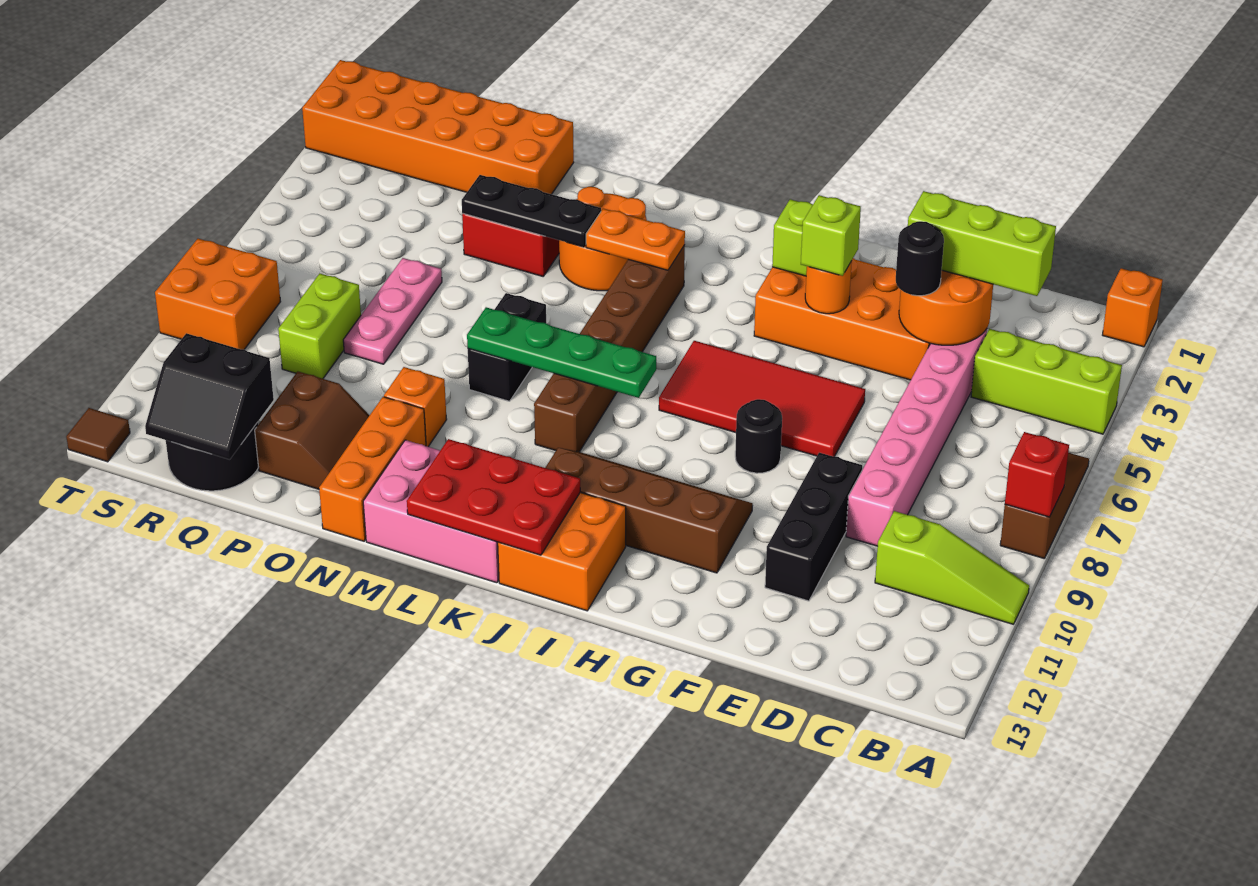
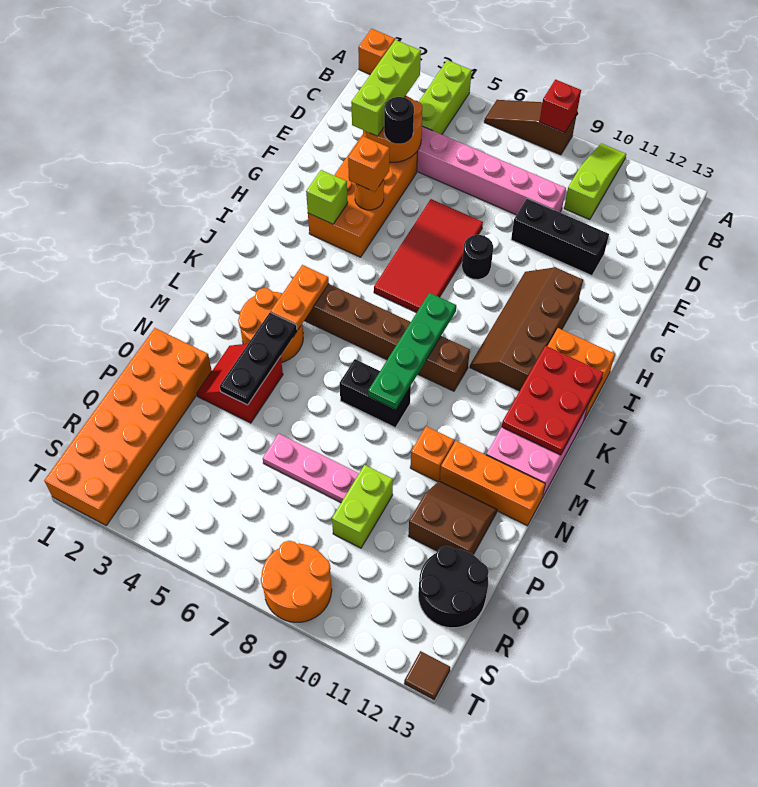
lime 1x1 brick [801,195,861,276] -> orange 1x1 brick [348,136,390,192]
lime 1x2 brick [278,274,361,379] -> lime 1x2 brick turned to [332,465,393,548]
black 2x2 slope [145,333,274,460] -> none
orange 2x2 brick [155,239,281,350] -> orange 2x2 round brick [261,541,332,622]

